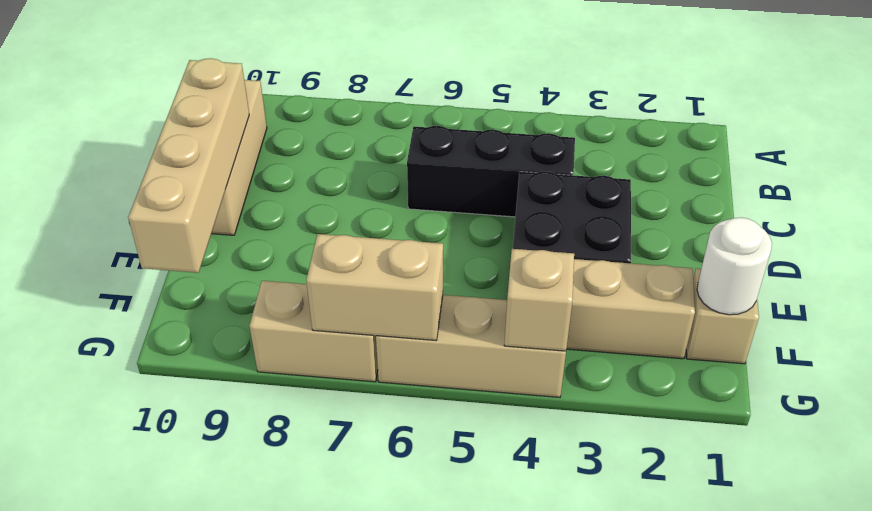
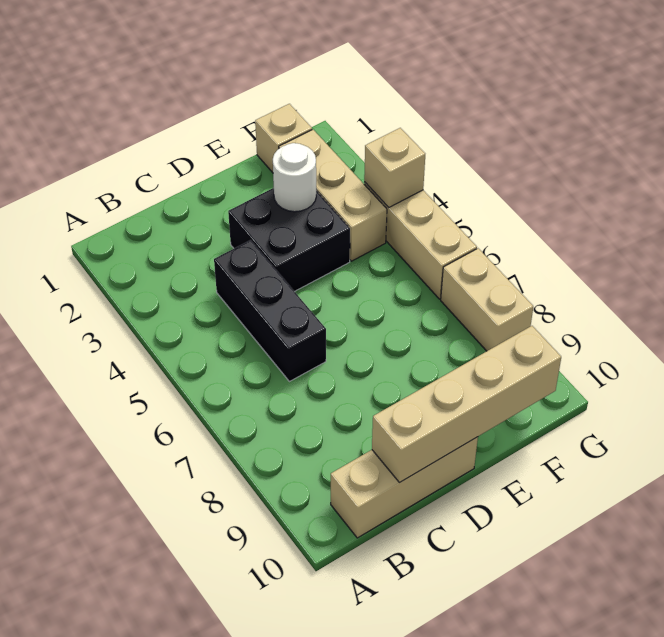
white 1x1 round brick [697,217,772,315] -> white 1x1 round brick moved to [273,143,316,212]
tan 1x2 brick [306,234,443,340] -> none

